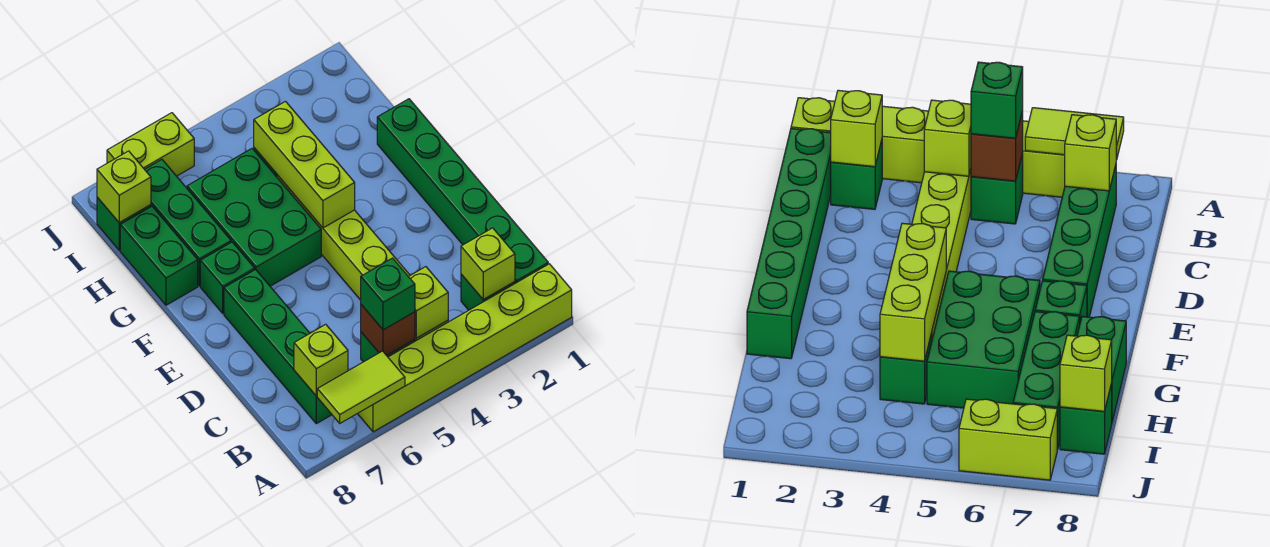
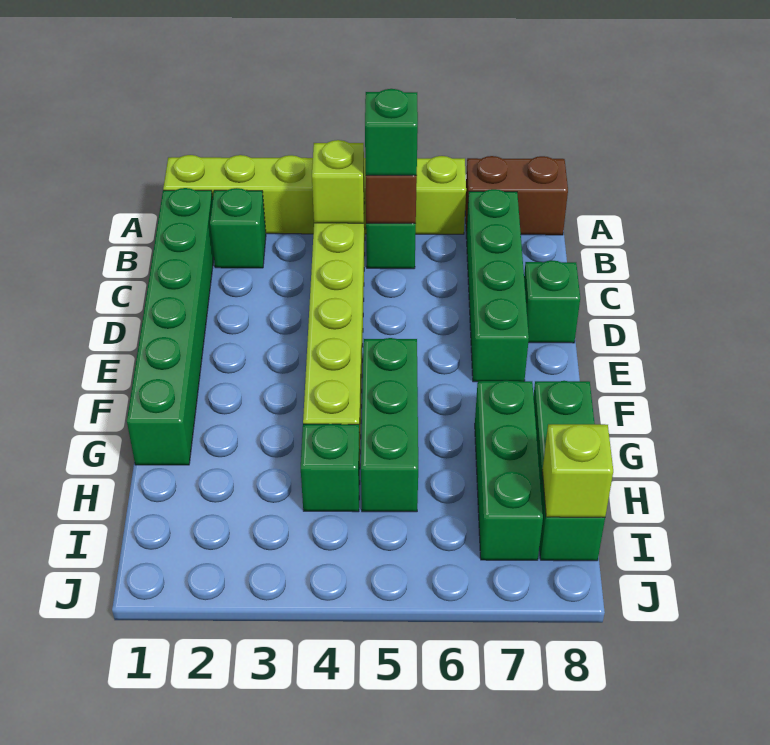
lime 1x2 tile [317,351,405,423] -> none
none -> brown 1x2 brick [465,156,568,235]
lime 1x1 brick [461,228,515,300] -> none
lime 1x1 brick [294,324,348,396] -> none
lime 1x3 brick [254,101,355,228] -> none
green 2x3 brick [187,149,321,286] -> green 1x3 brick [361,338,418,512]
green 1x1 brick [200,242,255,313] -> green 1x1 brick moved to [524,260,580,343]
lime 1x2 brick [107,113,194,176] -> none

